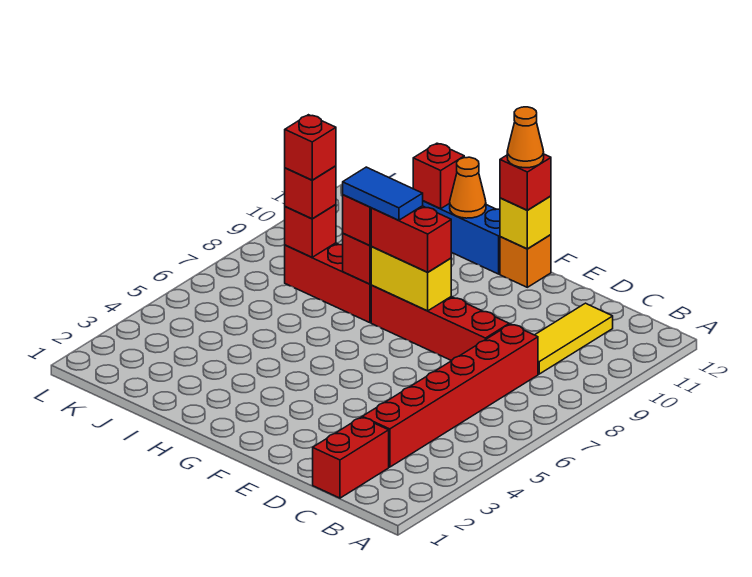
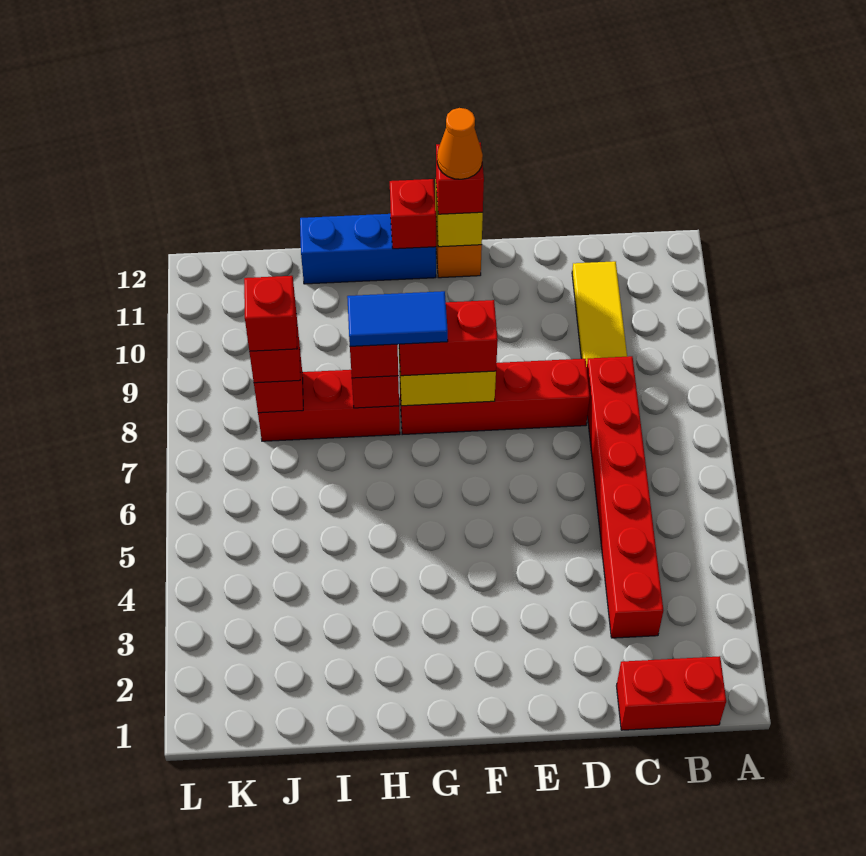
red 1x2 brick [313,417,389,498] -> red 1x2 brick turned to [617,656,726,730]
orange 1x1 cone [450,157,486,218] -> none
red 1x1 brick [413,143,464,209] -> red 1x1 brick moved to [390,179,436,249]

